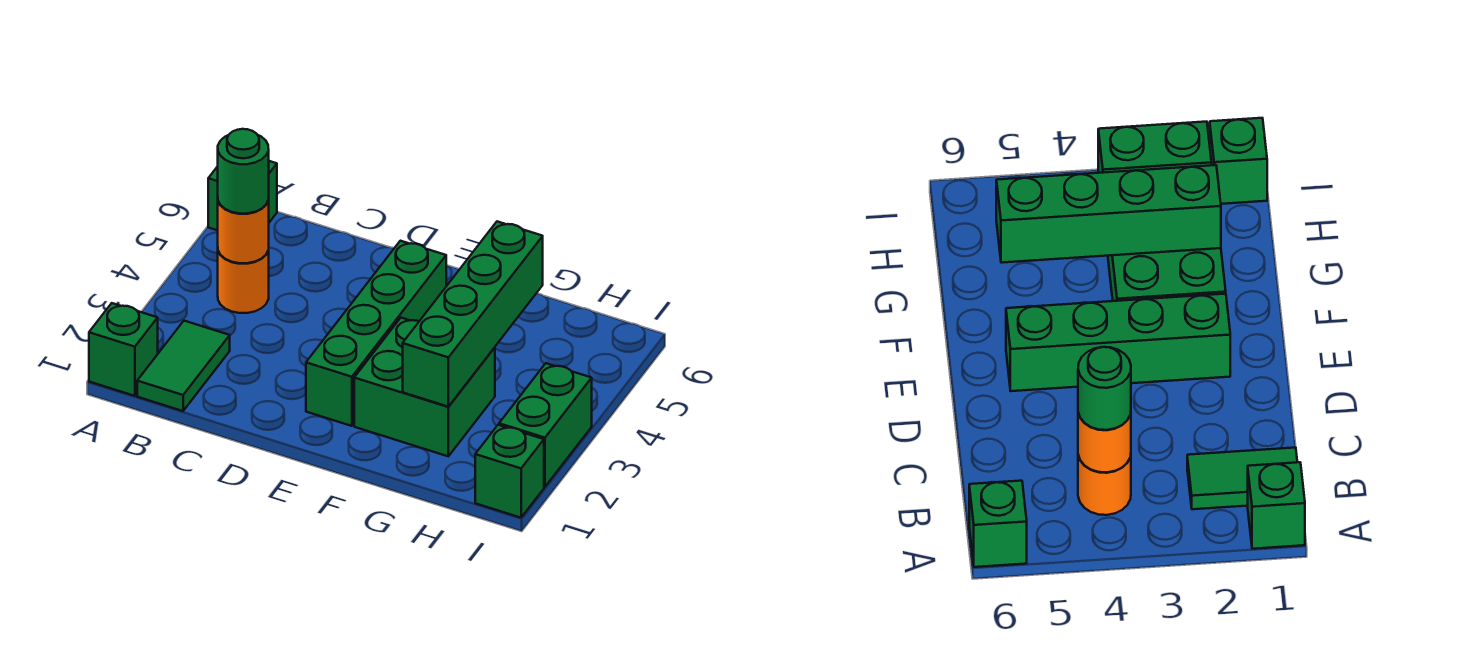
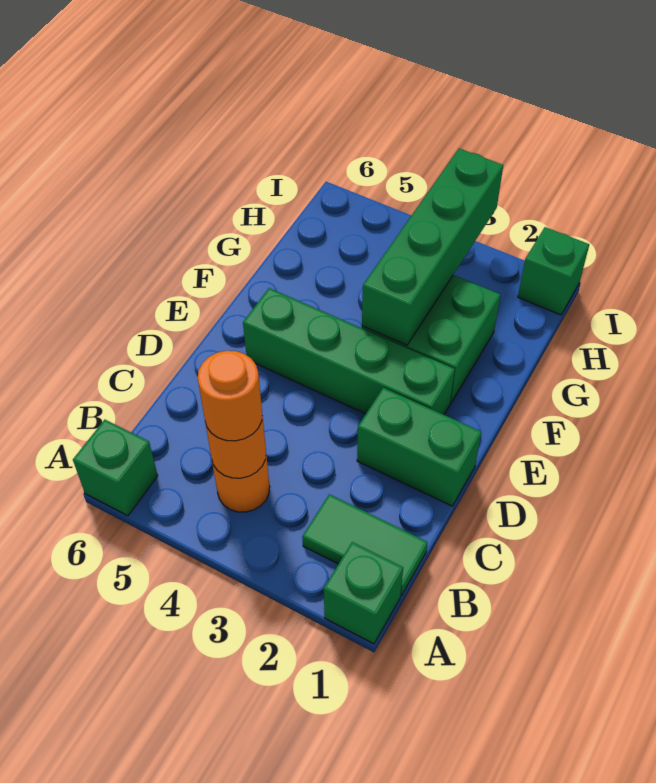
green 1x1 round brick [218,129,269,214] -> orange 1x1 round brick [198,351,262,441]
green 1x4 brick [403,221,543,406] -> green 1x4 brick turned to [362,148,503,345]
green 1x2 brick [499,363,592,487] -> green 1x2 brick moved to [357,388,481,506]

